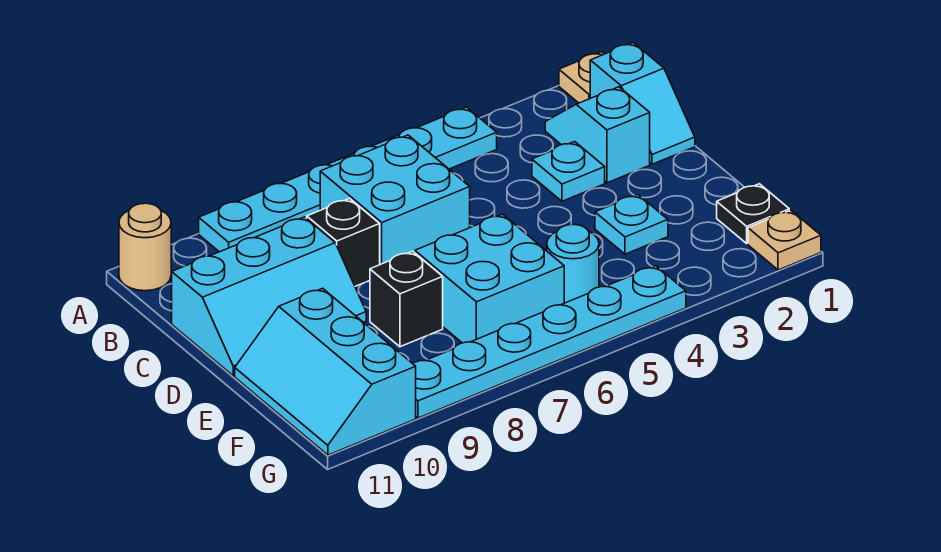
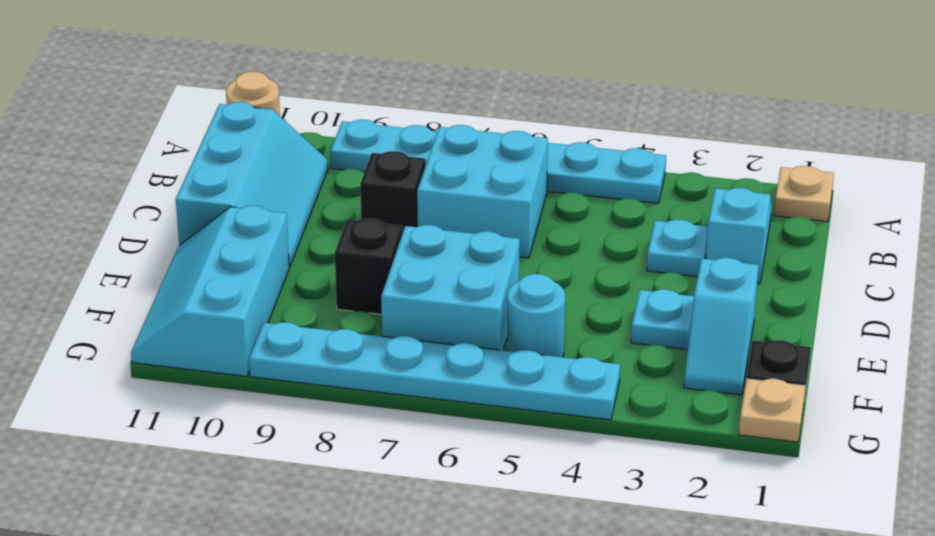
cyan 1x2 slope [590,43,695,164] -> cyan 1x2 slope moved to [684,258,759,395]
cyan 2x3 slope [172,217,366,376] -> cyan 2x3 slope turned to [176,102,328,267]

